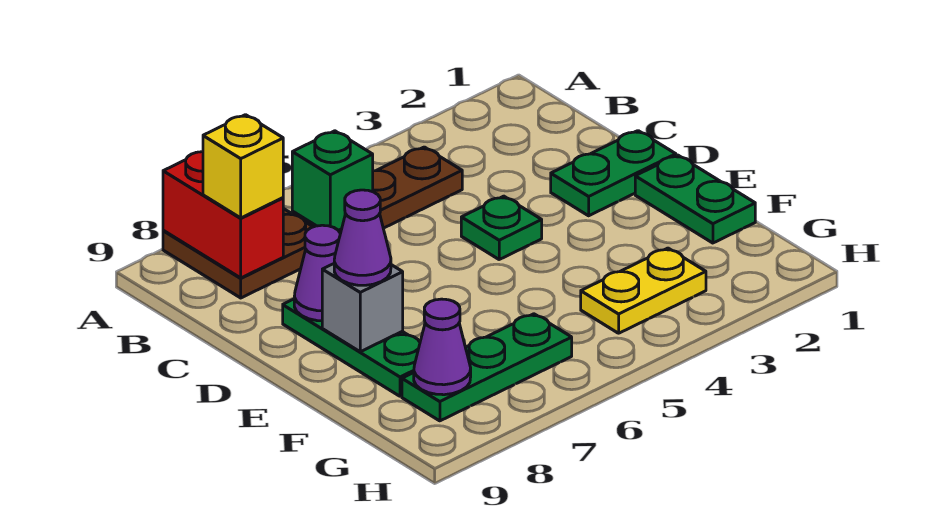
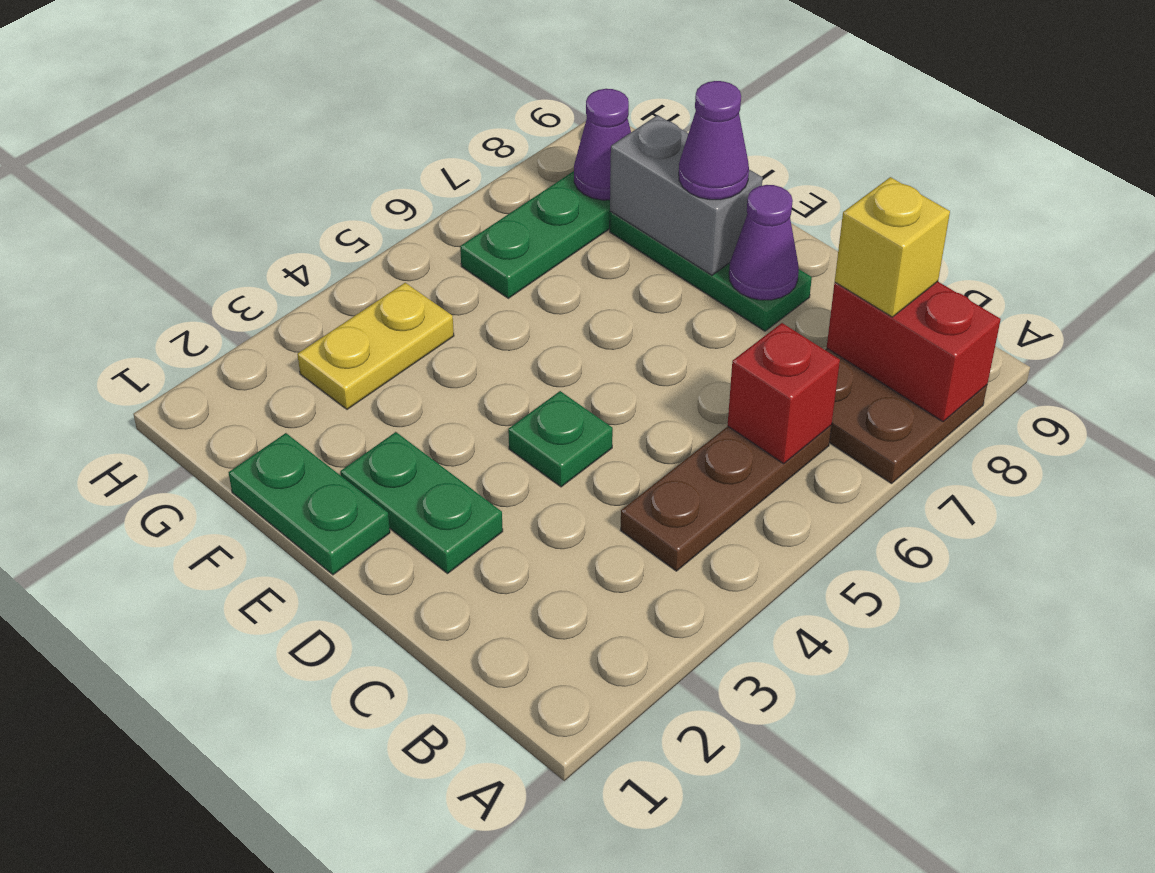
green 1x1 brick [292,131,373,230] -> red 1x1 brick [727,323,840,464]
green 1x2 plate [551,131,676,216] -> green 1x2 plate turned to [340,432,503,574]
grey 1x1 brick [322,264,403,352] -> grey 1x2 brick [610,115,763,275]

